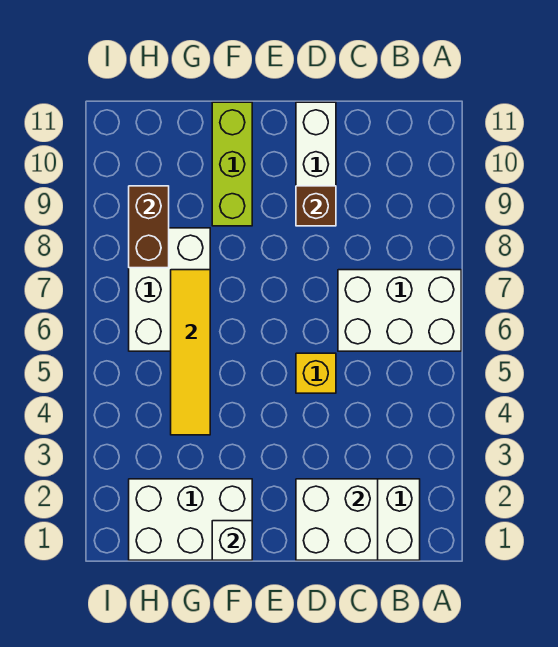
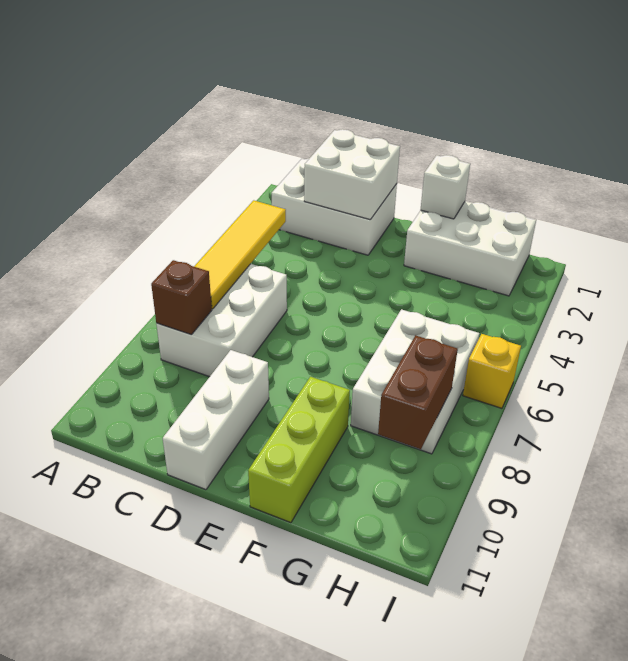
white 2x3 brick [338,270,461,351] -> white 2x3 brick turned to [156,264,287,377]
yellow 1x1 brick [296,353,336,393] -> yellow 1x1 brick moved to [463,334,521,408]
brown 1x1 brick [296,186,336,226] -> brown 1x1 brick moved to [151,260,212,335]
yellow 1x4 tile [171,270,210,435] -> yellow 1x4 tile moved to [194,200,286,309]

